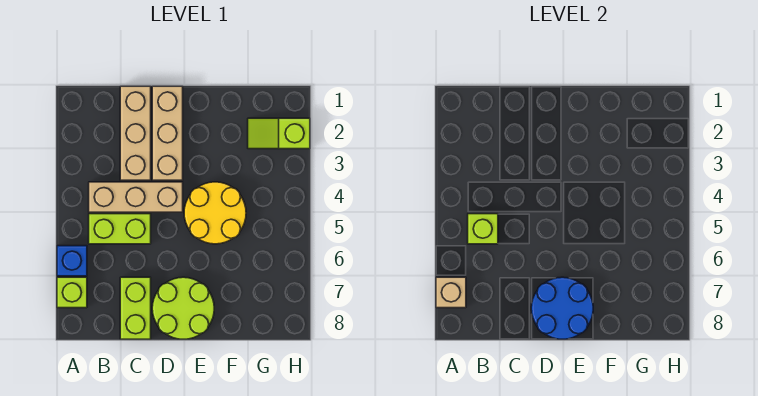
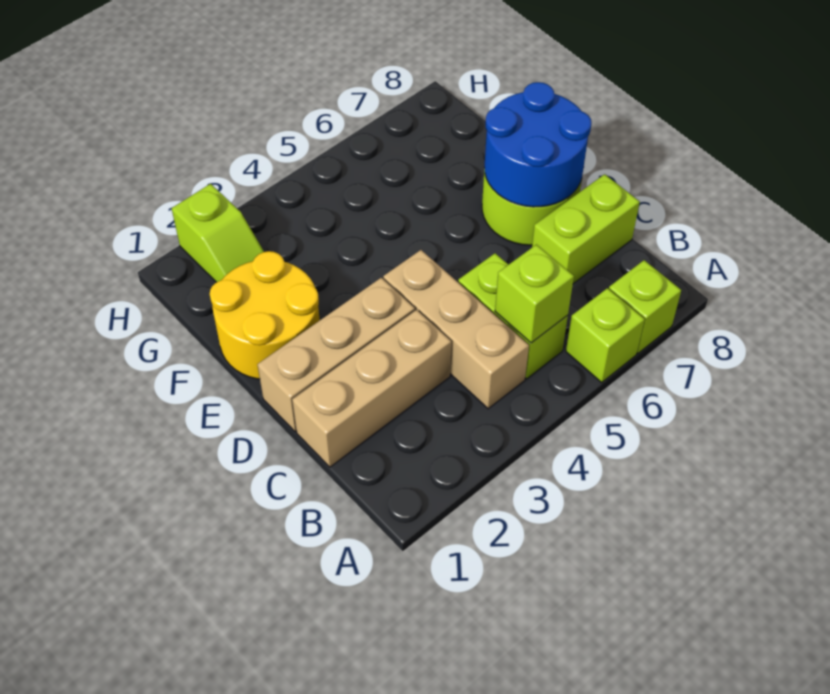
blue 1x1 brick [57,246,87,276] -> lime 1x1 brick [566,288,645,382]
tan 1x1 brick [436,277,466,308] -> none
yellow 2x2 round brick [184,182,246,244] -> yellow 2x2 round brick moved to [210,251,320,379]

